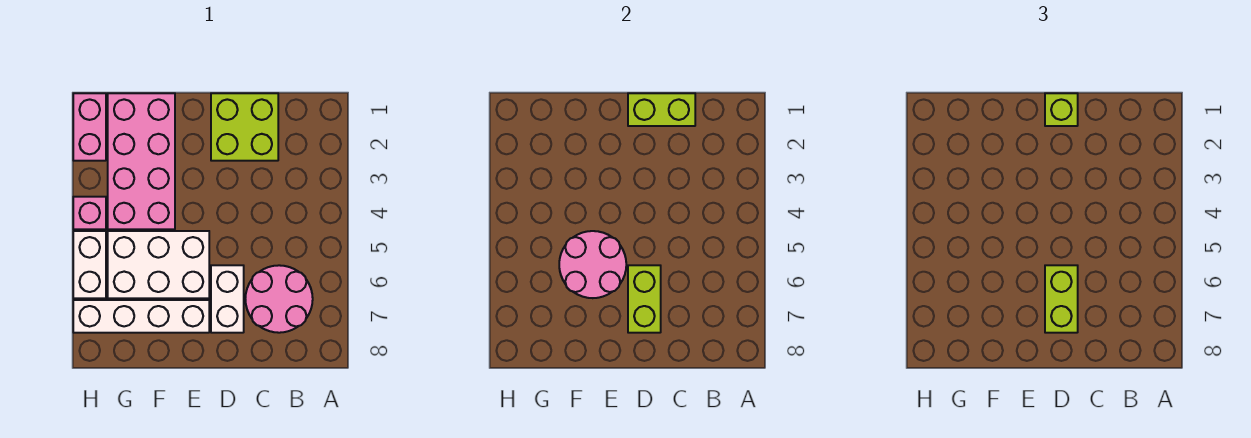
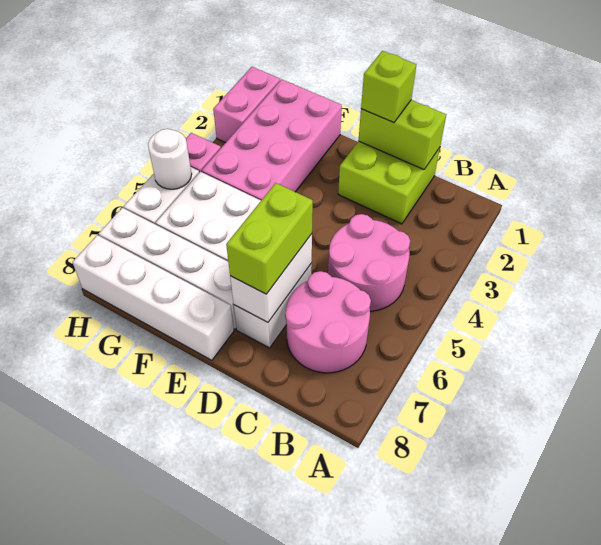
lime 1x2 brick [628,265,661,333] -> white 1x2 brick [230,234,312,322]
pink 2x2 round brick [559,231,626,298] -> pink 2x2 round brick moved to [328,214,410,311]
none -> white 1x4 brick [72,235,234,360]
none -> white 1x1 round brick [148,129,192,189]

